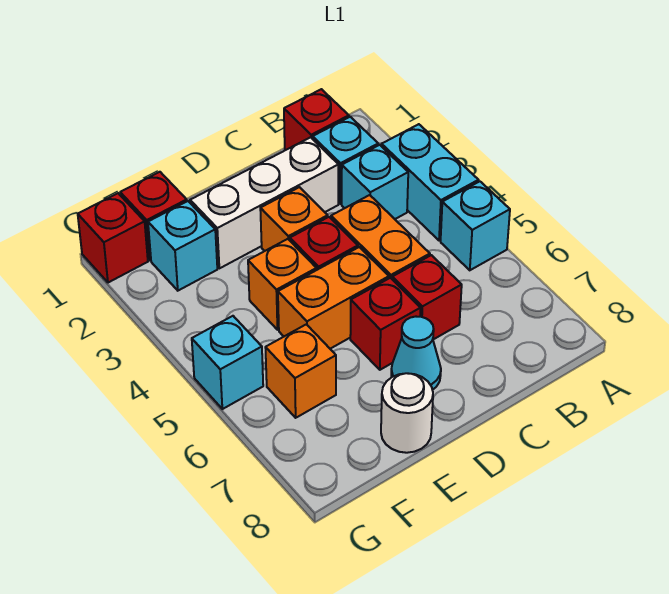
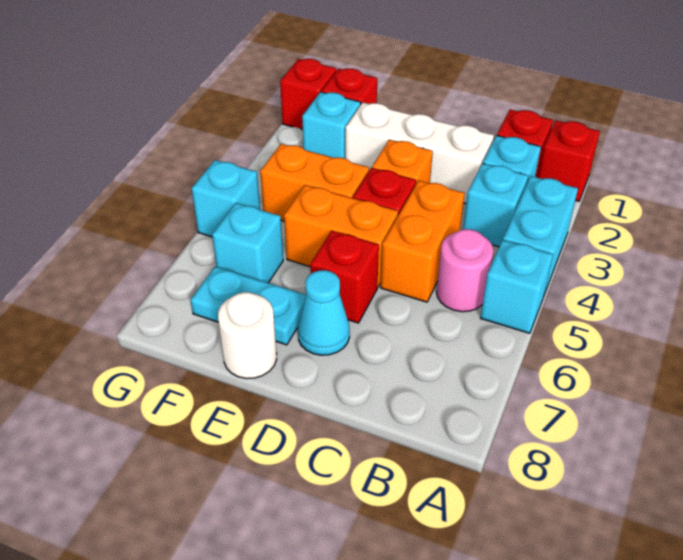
none -> pink 1x1 round brick [436,229,493,312]
red 1x1 brick [392,255,462,340] -> red 1x1 brick moved to [538,120,600,201]
orange 1x1 brick [248,239,317,330] -> orange 1x2 brick [260,144,369,221]
none -> cyan 1x2 plate [191,266,306,345]
orange 1x1 brick [265,324,336,418] -> cyan 1x1 brick [212,203,283,283]

